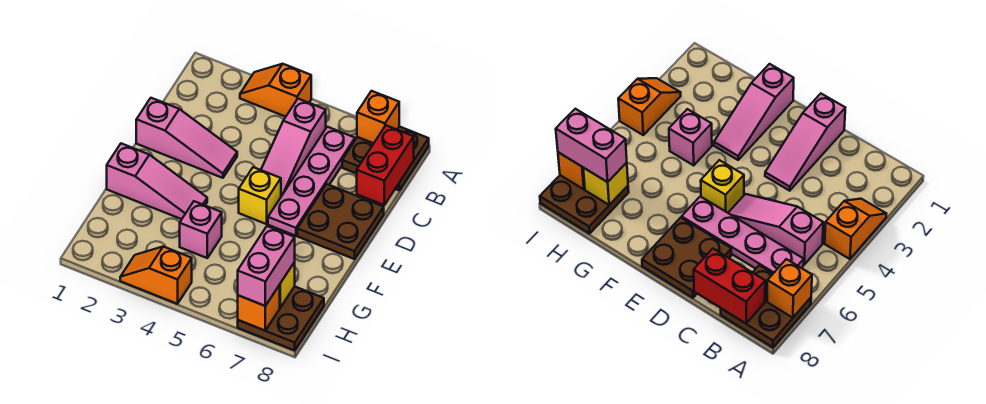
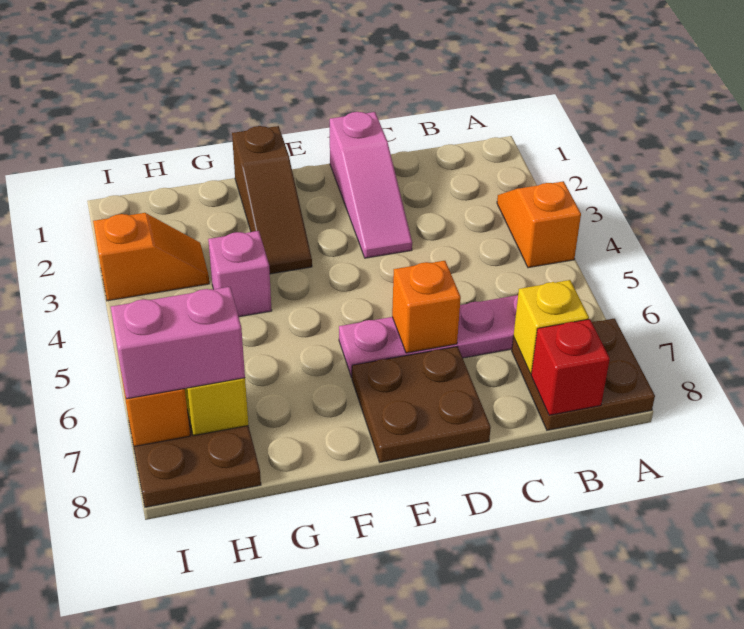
orange 1x1 brick [357,91,399,143] -> orange 1x1 brick moved to [392,261,461,353]
pink 1x3 slope [261,99,326,196] -> none
red 1x2 brick [357,125,414,205] -> red 1x1 brick [531,319,610,415]
yellow 1x1 brick [239,167,281,224] -> yellow 1x1 brick moved to [513,280,589,374]
pink 1x3 slope [107,143,207,219] -> brown 1x3 slope [232,126,312,274]
orange 1x2 slope [120,247,192,304] -> orange 1x2 slope turned to [93,213,209,301]

